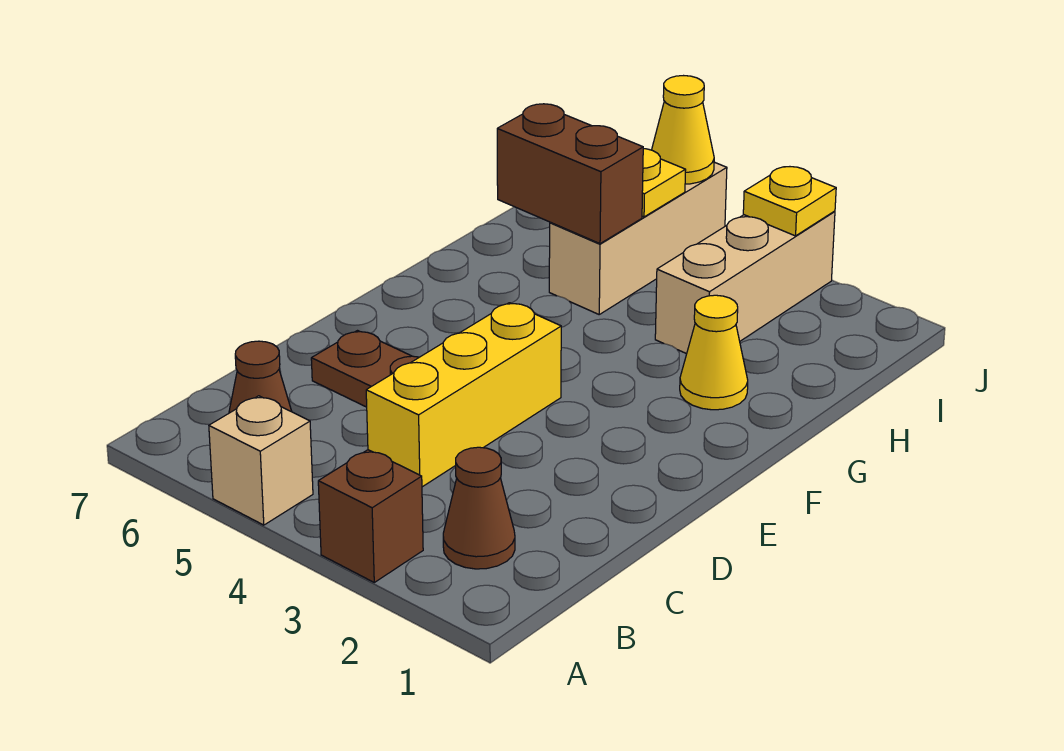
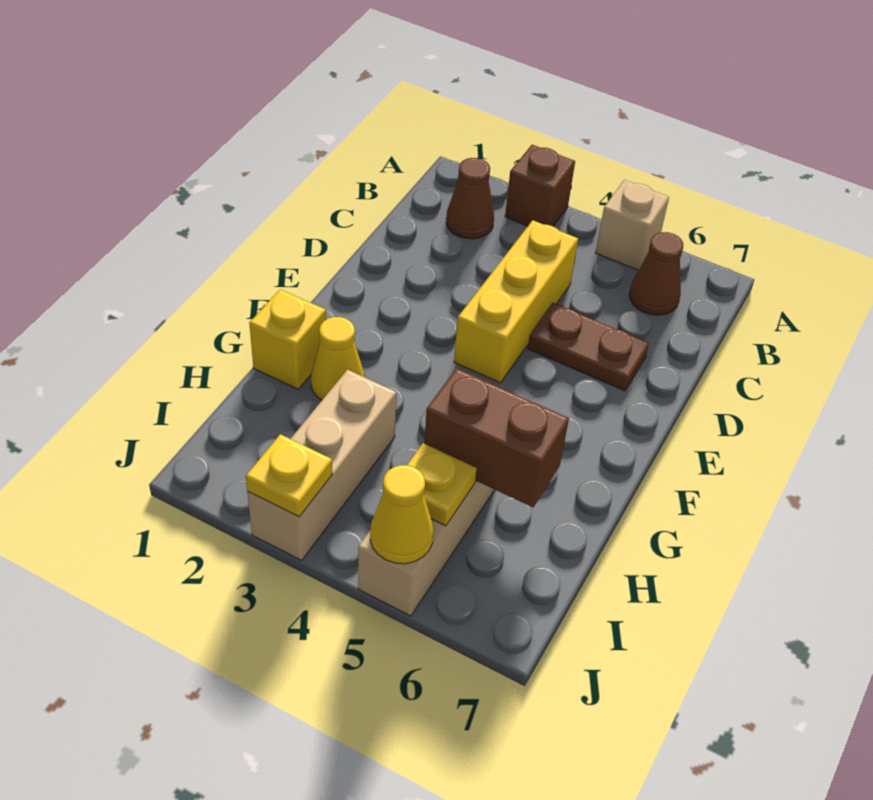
none -> yellow 1x1 brick [249,289,326,389]

